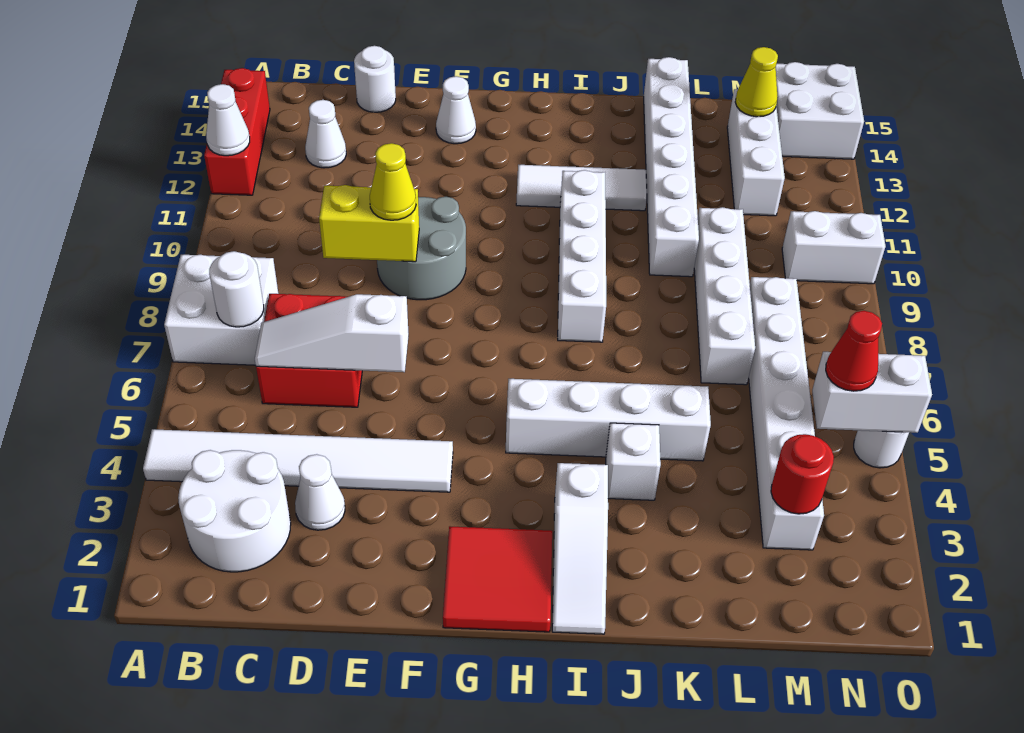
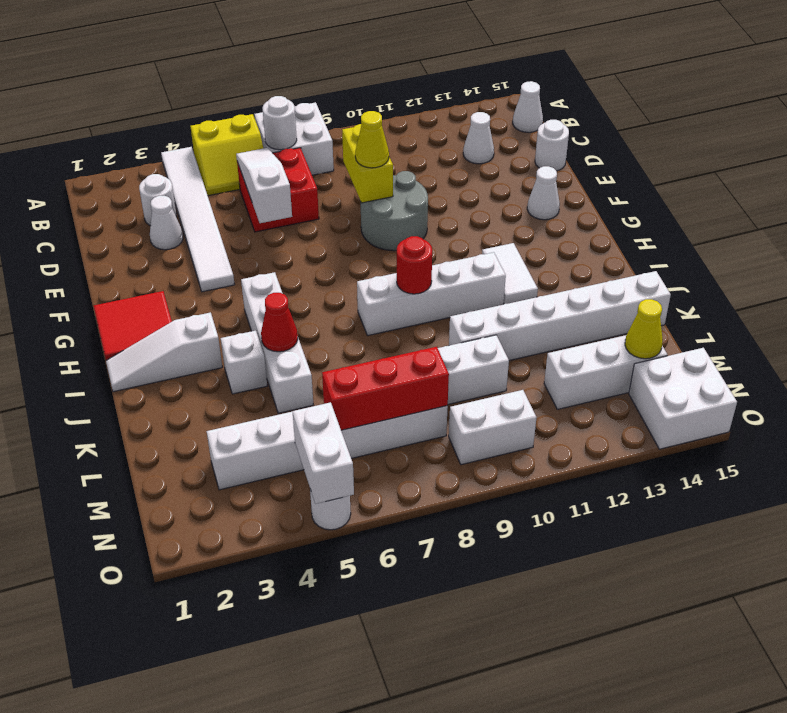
none -> yellow 2x2 slope [191,114,263,196]
red 1x3 brick [204,68,270,195] -> red 1x3 brick moved to [322,347,449,430]
white 1x1 cone [206,84,250,156] -> white 1x1 cone moved to [513,81,543,132]
white 2x2 round brick [178,450,291,572] -> white 1x1 round brick [139,174,177,226]
white 1x3 tile [516,165,647,211] -> white 1x2 tile [482,243,538,304]
red 1x1 round brick [771,434,834,514] -> red 1x1 round brick moved to [397,236,432,294]
red 1x1 cone [826,311,882,391] -> red 1x1 cone moved to [261,293,298,352]
white 1x2 brick [782,211,885,284] -> white 1x2 brick turned to [449,390,536,465]

